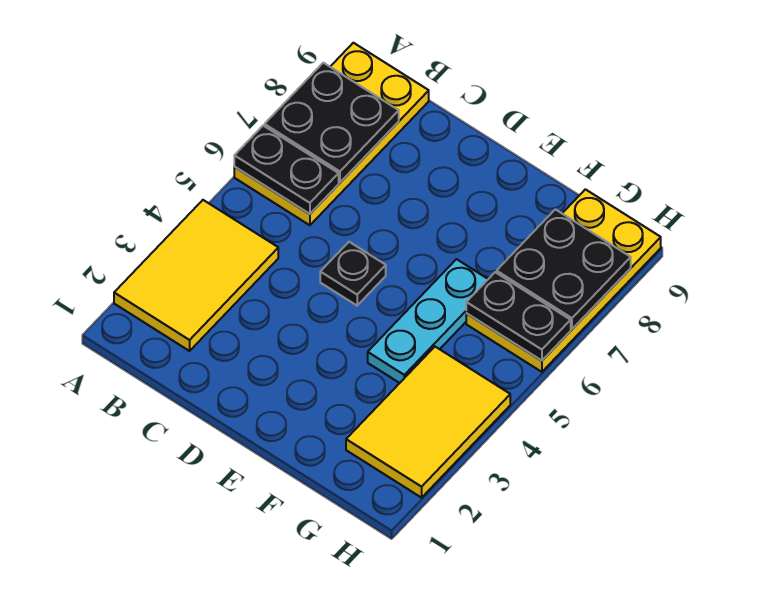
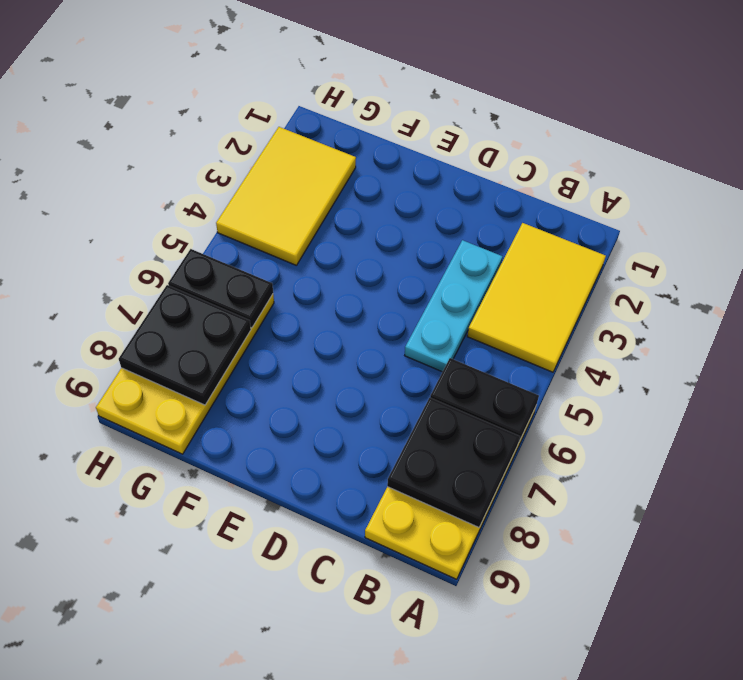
black 1x1 plate [320,242,386,306] -> none
cyan 1x3 plate [368,259,488,383] -> cyan 1x3 plate moved to [405,240,503,372]

